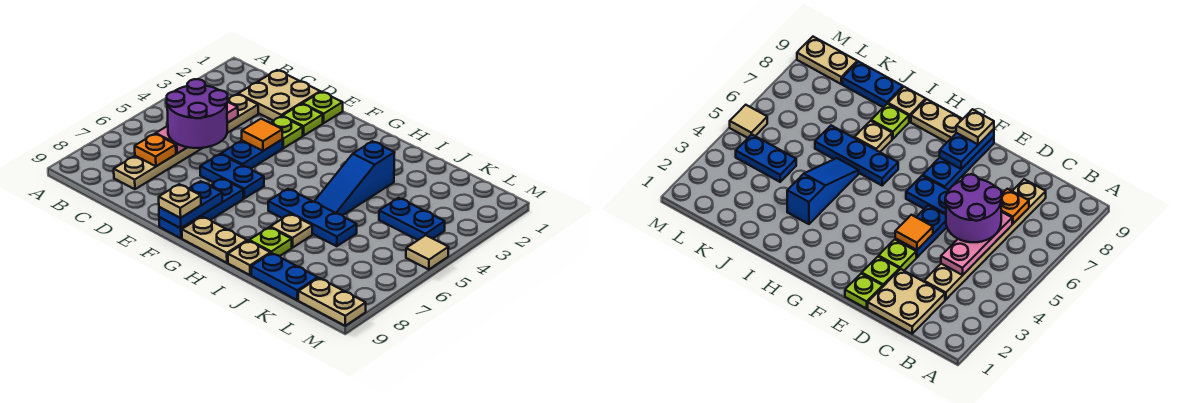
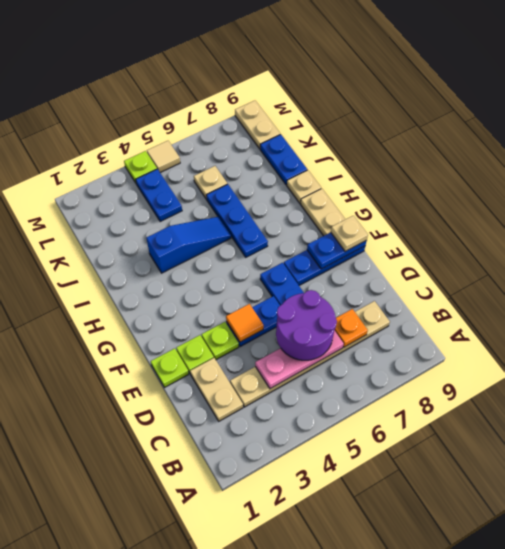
tan 2x2 plate [238,70,320,121] -> tan 1x2 plate [190,358,243,421]
tan 1x1 plate [270,214,312,248] -> tan 1x1 plate moved to [194,166,227,199]
lime 1x1 plate [249,227,292,256] -> lime 1x1 plate moved to [124,151,157,183]

